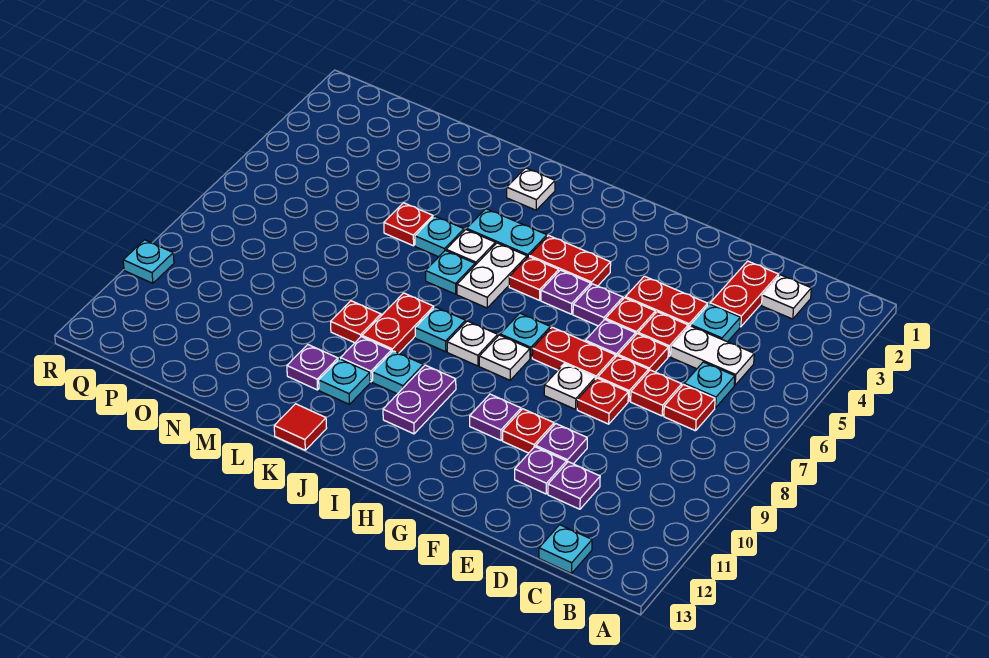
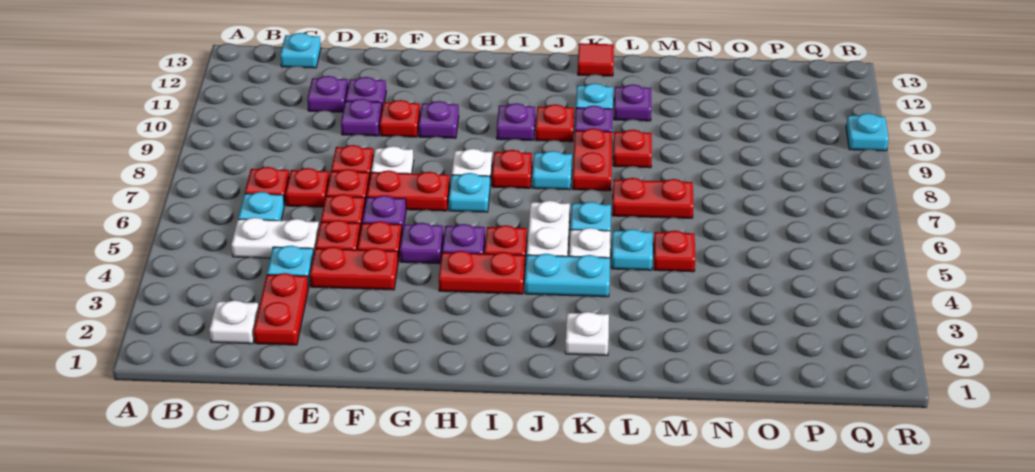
white 1x1 plate [447,321,498,366] -> red 1x1 plate [492,150,532,188]
purple 1x2 plate [383,365,456,434] -> purple 1x1 plate [497,103,535,140]
cyan 1x1 plate [372,351,424,394] -> red 1x1 plate [536,104,574,142]
none -> red 1x2 plate [612,178,694,218]

